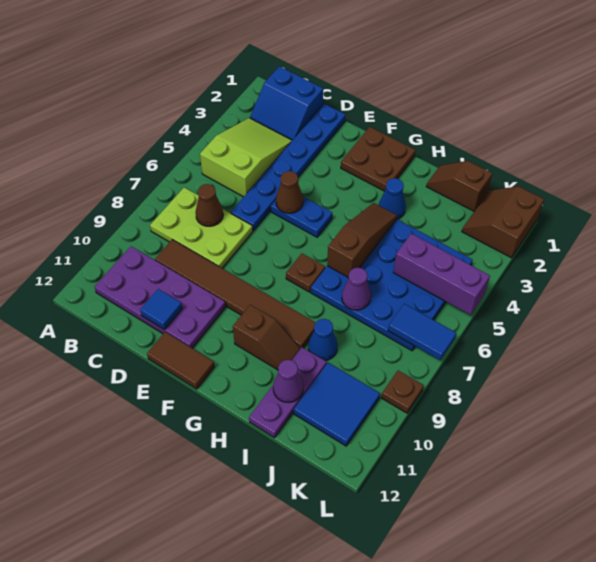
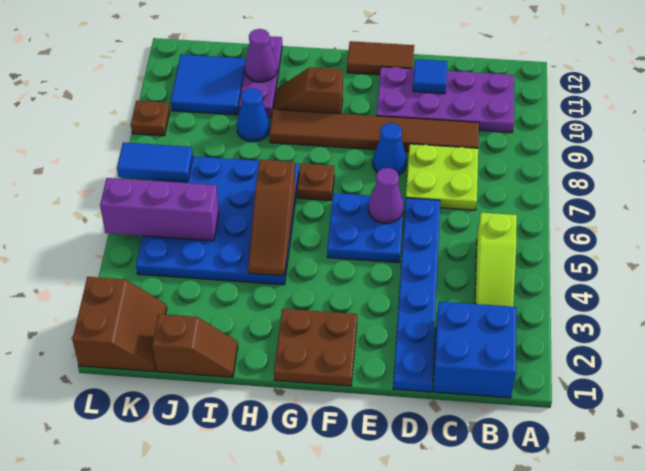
blue 2x2 slope [250,66,323,140] -> blue 2x2 brick [433,301,516,398]
lime 2x3 slope [200,118,292,197] -> lime 1x3 slope [475,213,517,307]
lime 2x3 plate [150,188,253,268] -> lime 2x2 plate [406,144,478,210]
brown 1x1 cone [195,184,223,226] -> none
blue 1x2 plate [271,197,332,237] -> blue 2x2 plate [327,193,404,263]
brown 1x1 cone [276,171,303,213] -> none
blue 1x1 cone [379,178,406,219] -> blue 1x1 cone moved to [373,123,406,175]
purple 1x1 cone [342,268,371,310] -> purple 1x1 cone moved to [368,168,403,223]

